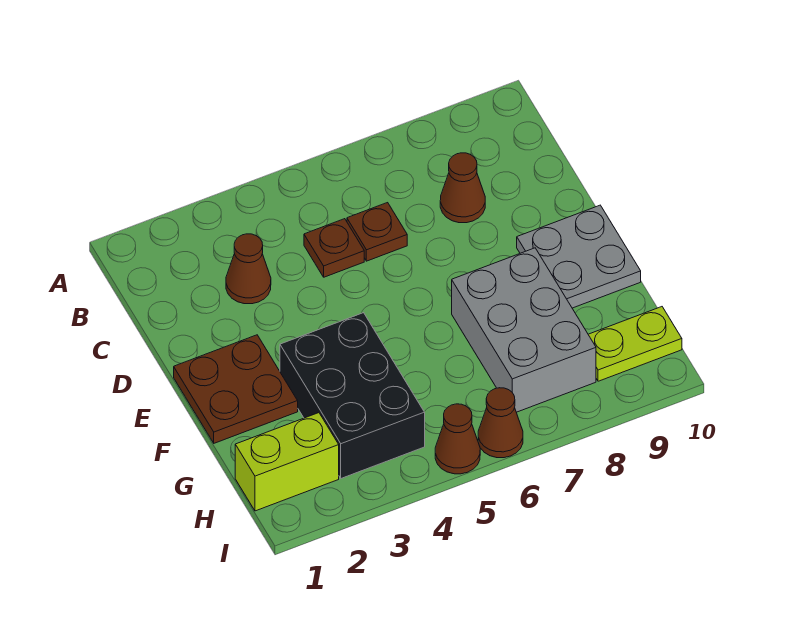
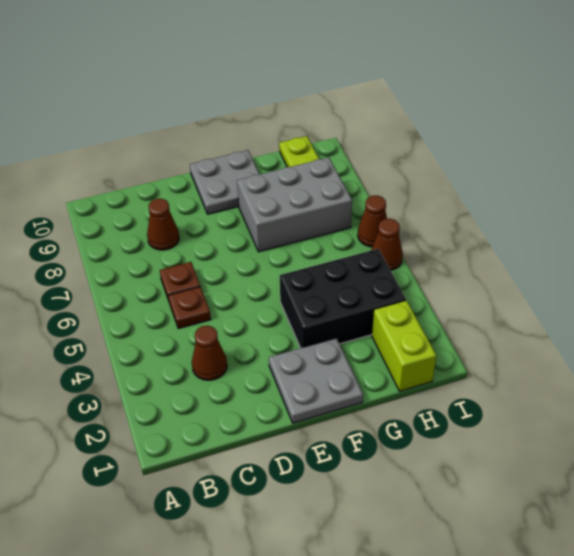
brown 2x2 plate [174,335,298,443] -> grey 2x2 plate [269,338,363,423]

